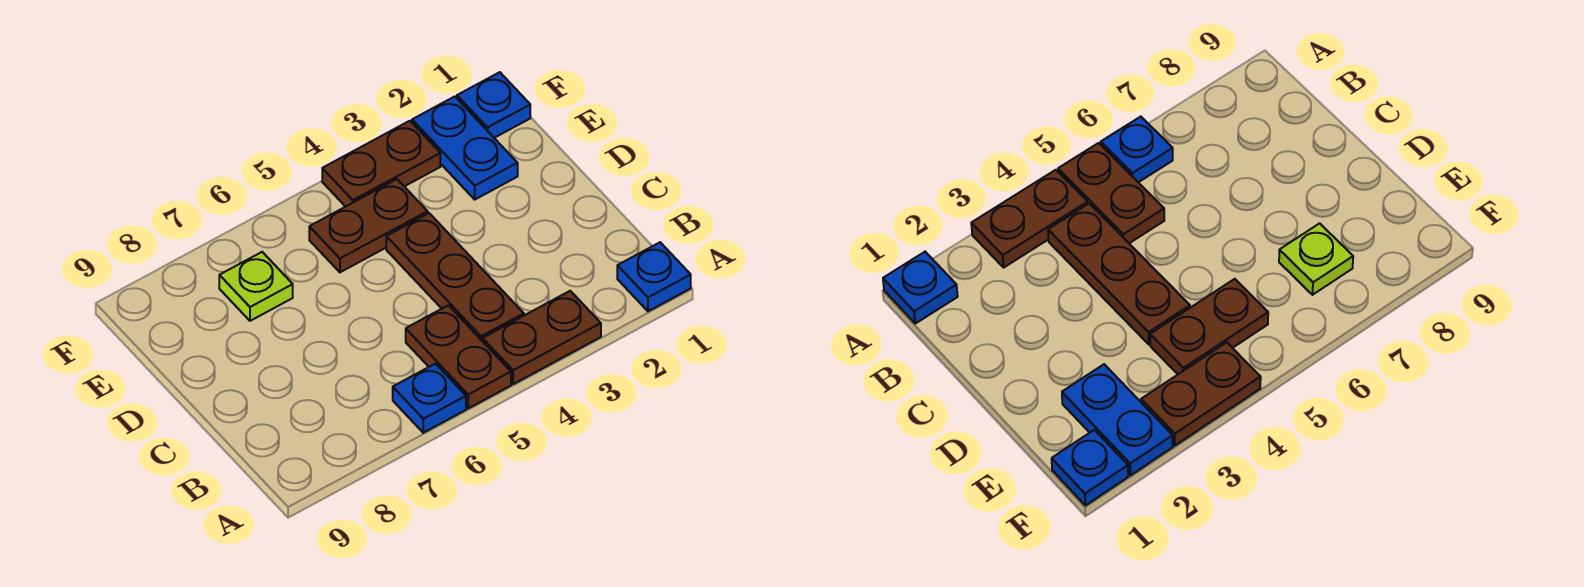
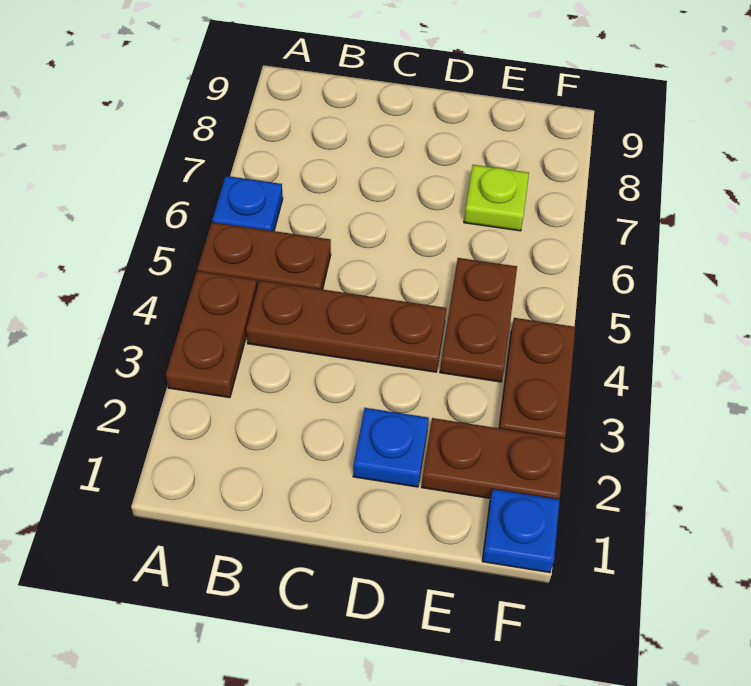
blue 1x1 plate [617,242,691,311] -> blue 1x1 plate moved to [353,408,429,487]
blue 1x2 plate [412,97,518,199] -> brown 1x2 plate [422,418,565,499]

